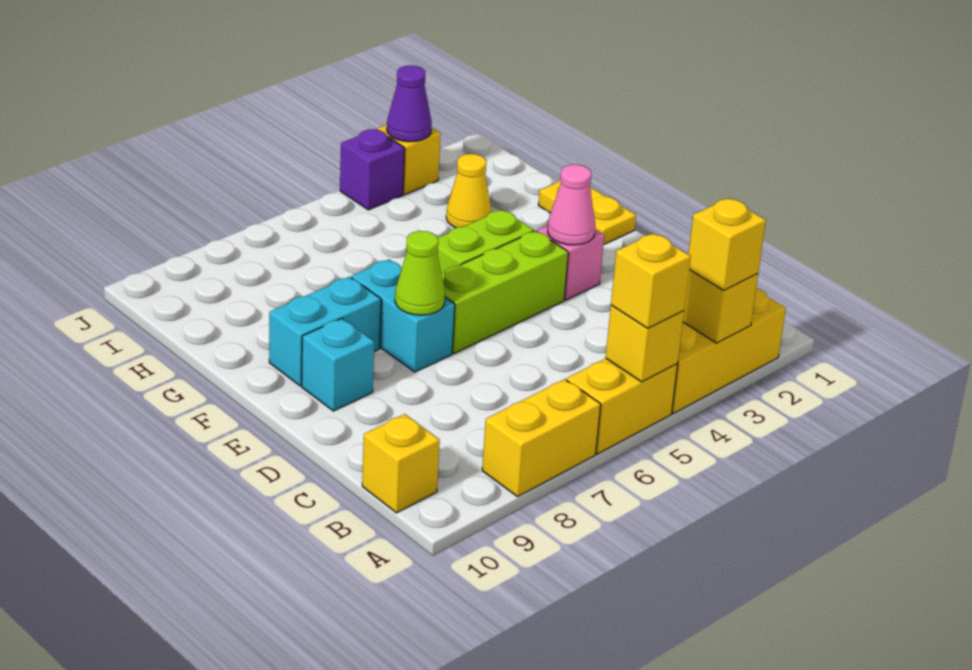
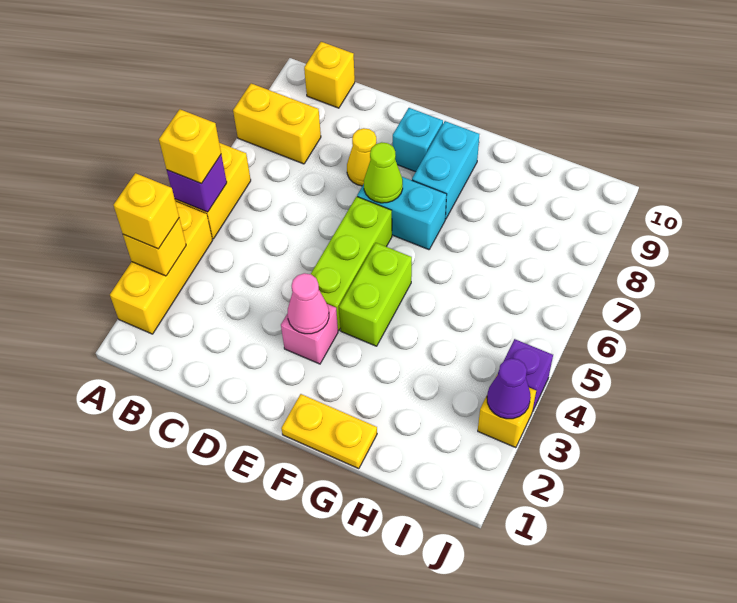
yellow 1x1 brick [606,305,684,382] -> purple 1x1 brick [167,155,227,212]
yellow 1x2 brick [482,379,601,497] -> yellow 1x2 brick turned to [233,83,321,164]
yellow 1x1 cone [446,154,492,228] -> yellow 1x1 cone moved to [347,128,376,186]

